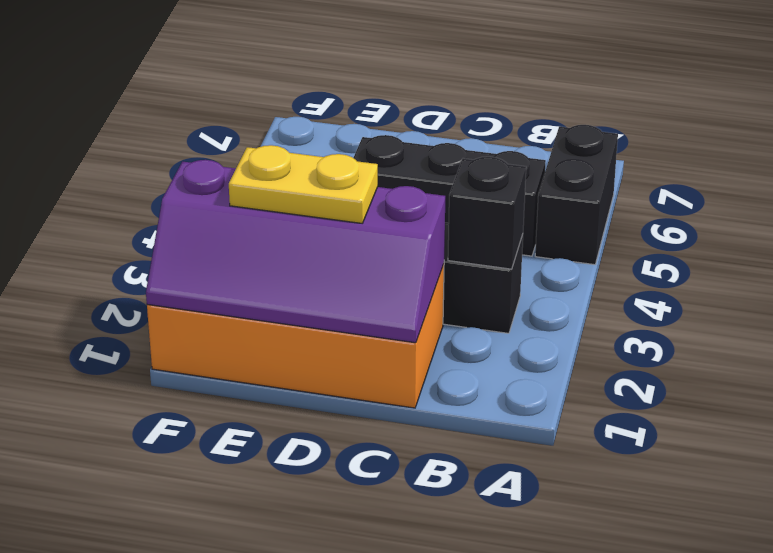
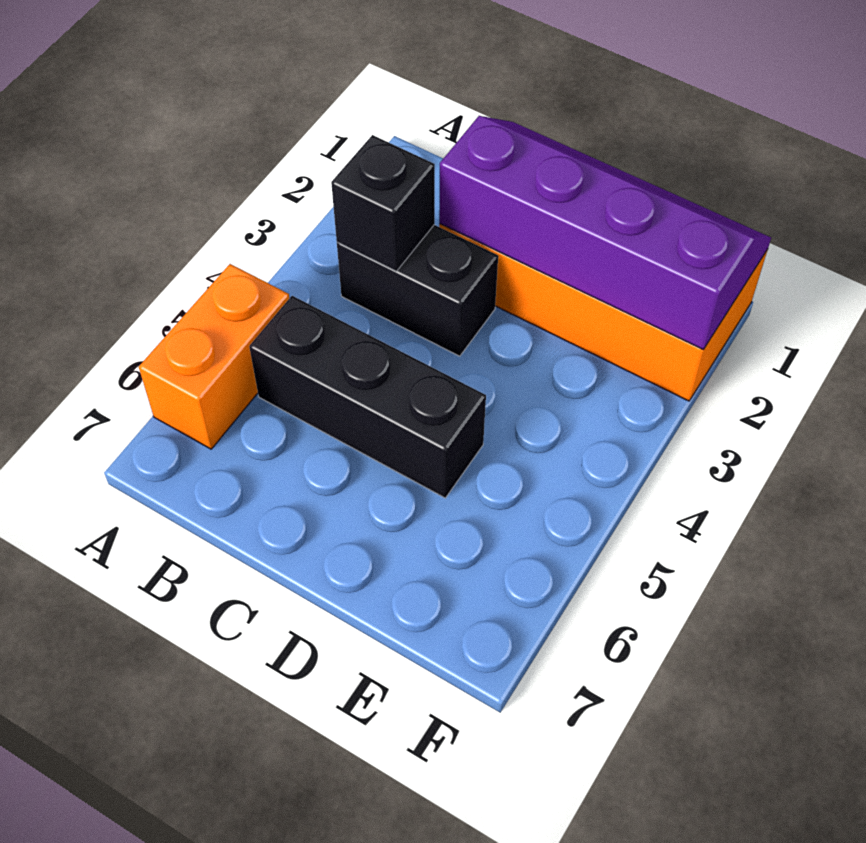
black 1x2 brick [535,125,618,265] -> orange 1x2 brick [139,264,289,449]
yellow 1x2 plate [229,145,378,223] -> none

